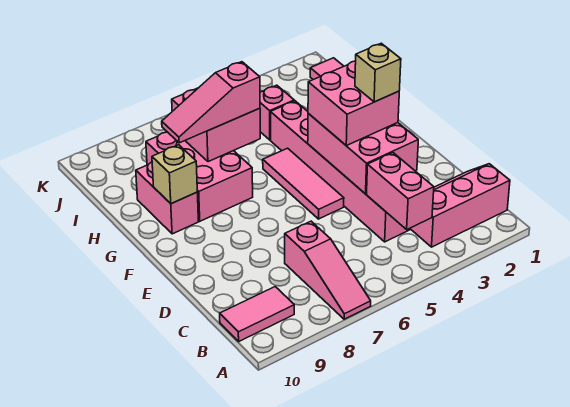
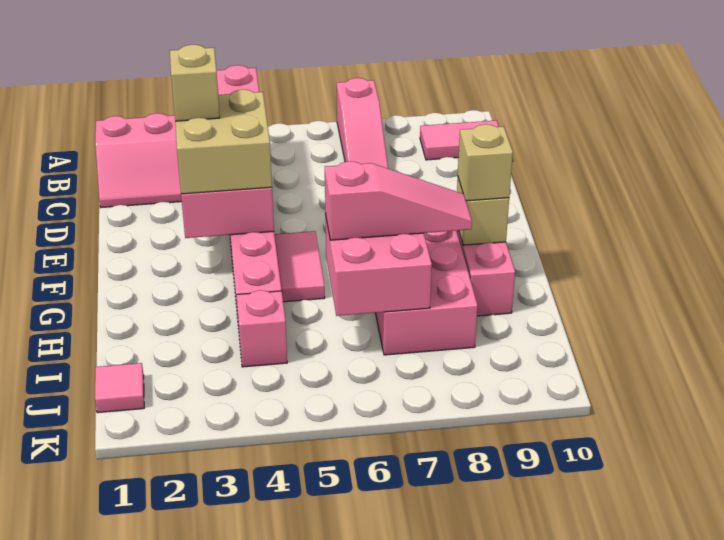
pink 1x3 slope [285,221,371,319] -> pink 1x3 slope turned to [337,78,388,168]
pink 2x2 brick [308,61,399,146] -> tan 2x2 brick [175,89,272,194]
pink 1x3 tile [263,148,344,219] -> pink 1x2 tile [274,231,325,302]
none -> tan 1x1 brick [458,124,513,201]

